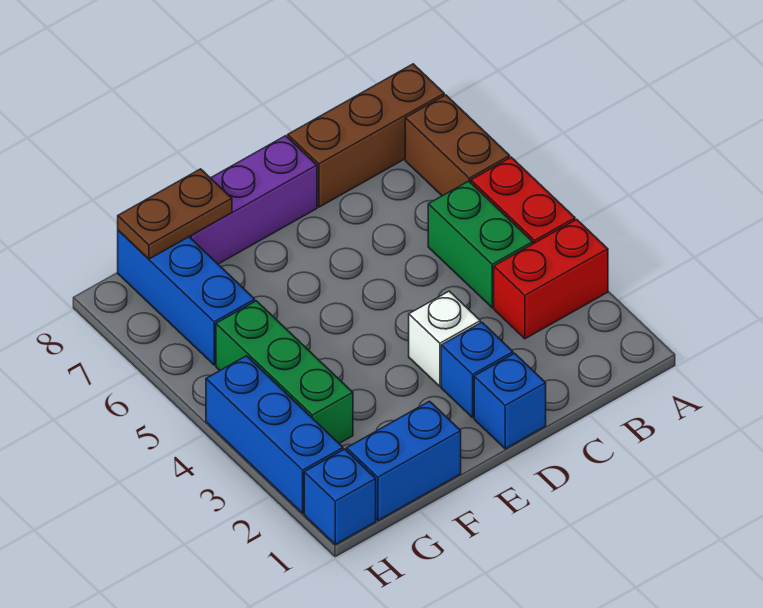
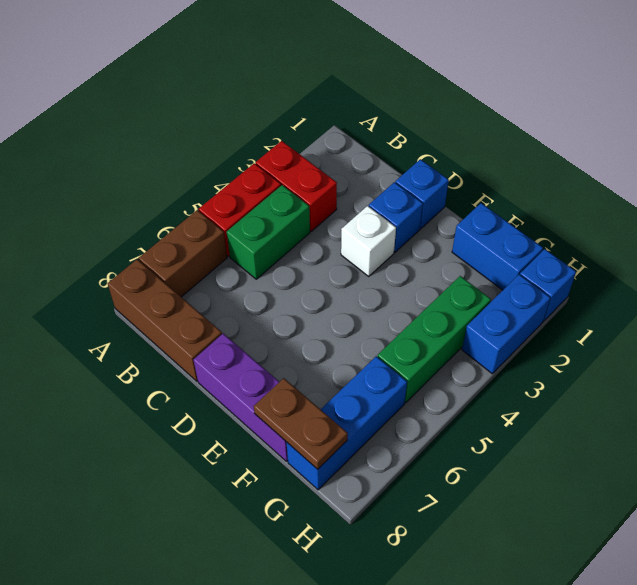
blue 1x3 brick [206,356,343,513] -> blue 1x2 brick [462,275,550,374]

